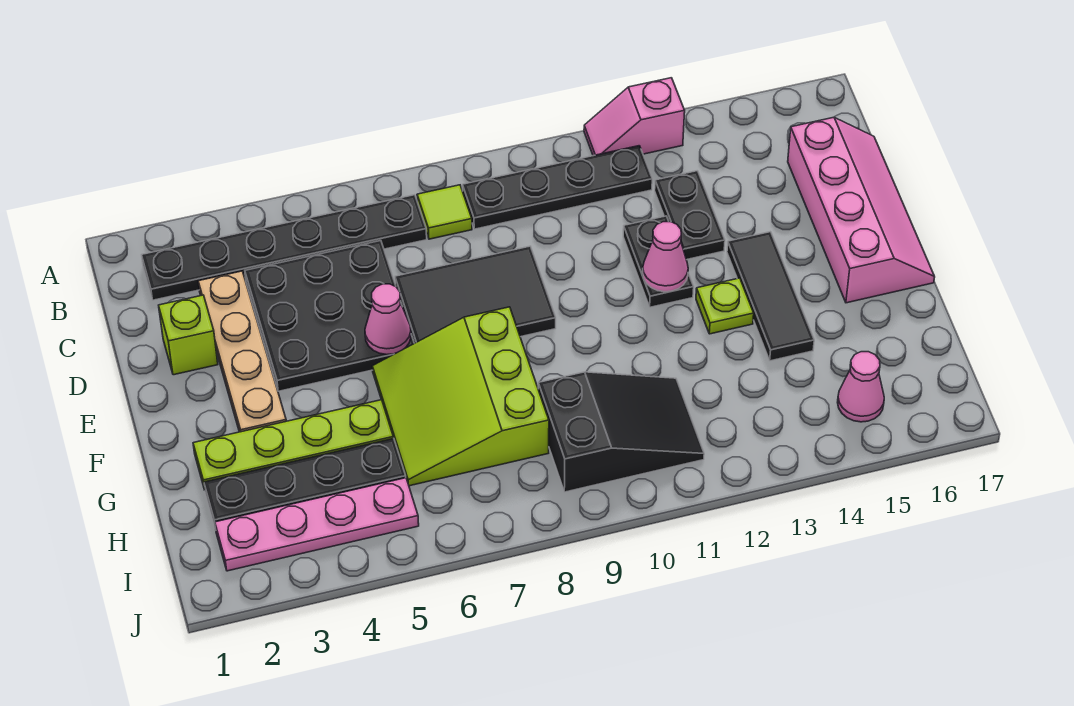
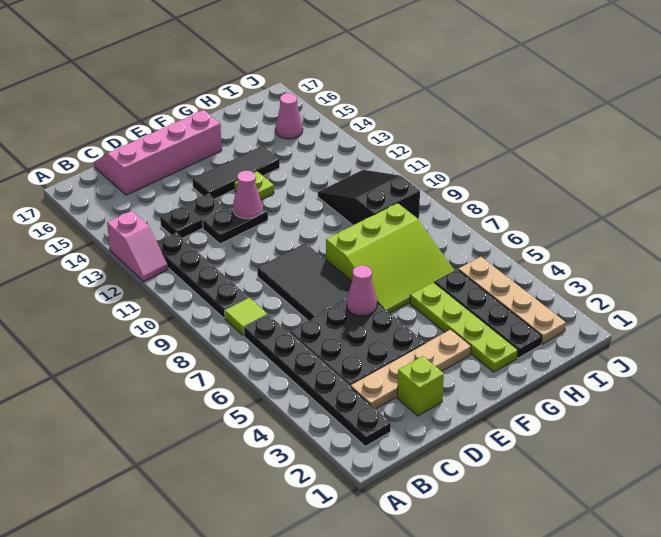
pink 1x4 plate [215,478,419,571] -> tan 1x4 plate [458,257,566,344]

